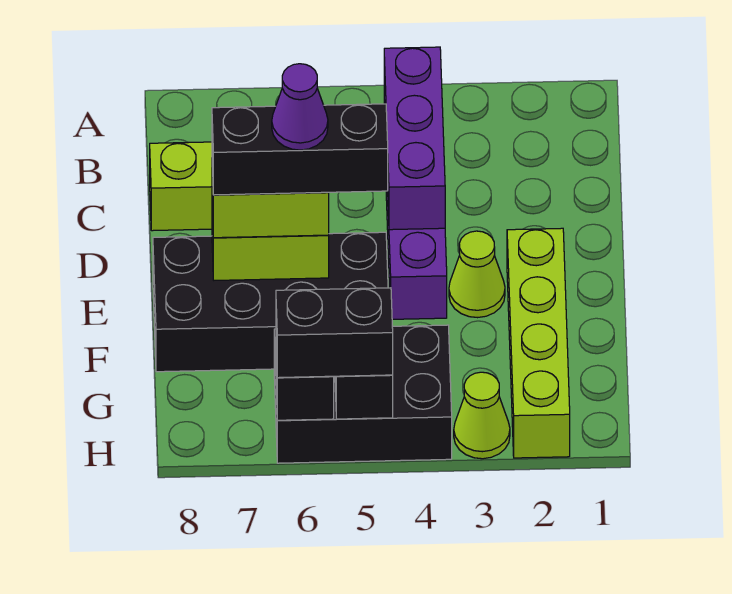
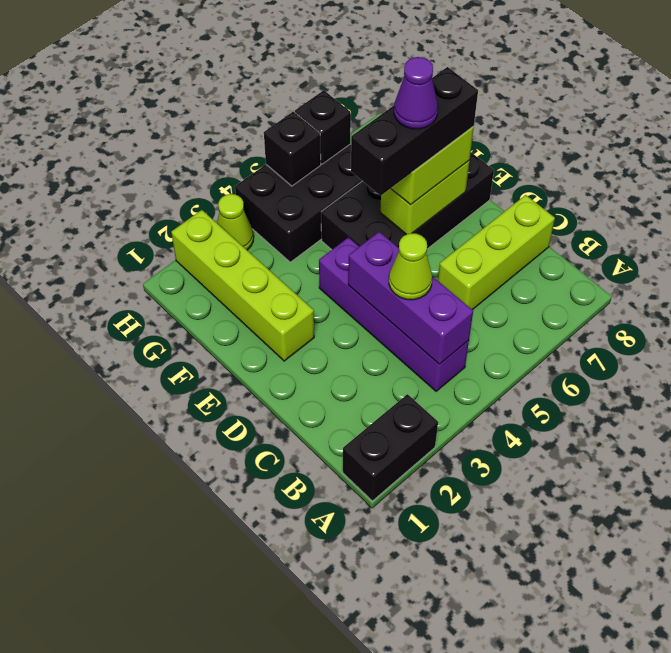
lime 1x1 cone [449,231,505,318] -> lime 1x1 cone moved to [389,233,432,300]
black 1x2 brick [276,288,393,378] -> black 1x2 brick moved to [343,394,438,501]

